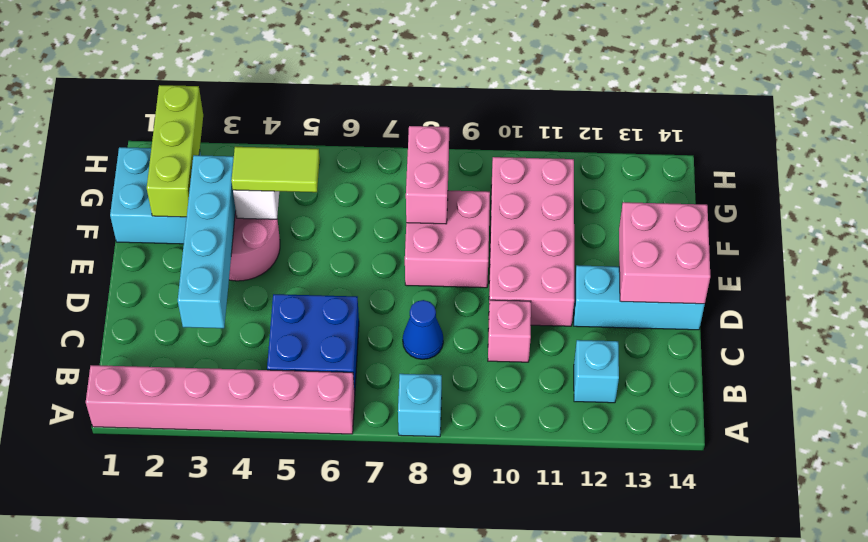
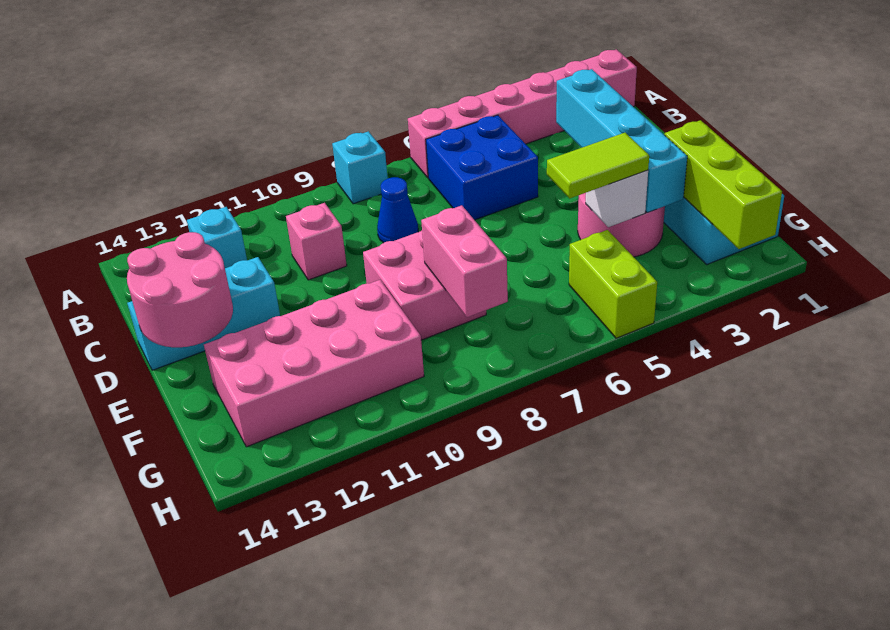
pink 2x4 brick [489,157,574,326] -> pink 2x4 brick turned to [204,280,424,447]
pink 2x2 brick [619,202,710,304] -> pink 2x2 round brick [127,232,233,347]
none -> lime 1x2 brick [569,230,657,338]

